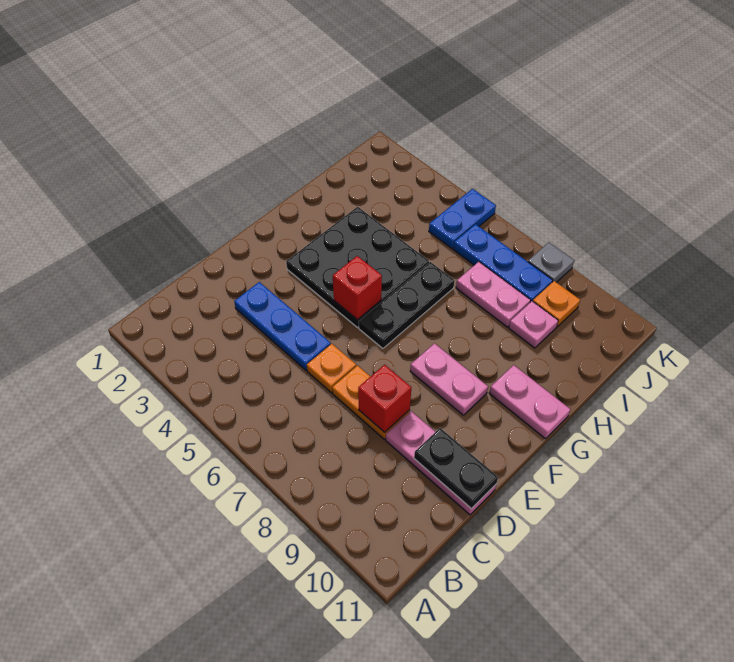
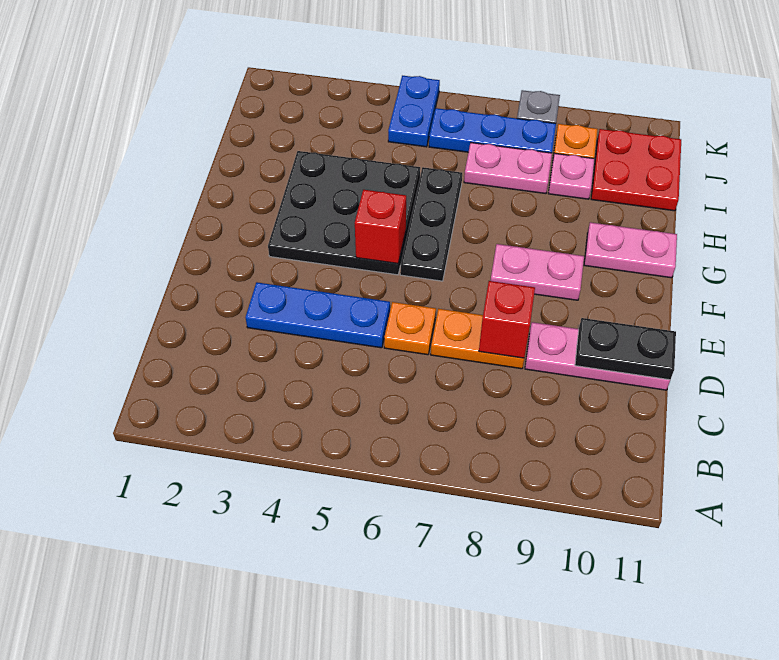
none -> red 2x2 plate [591,129,681,211]

